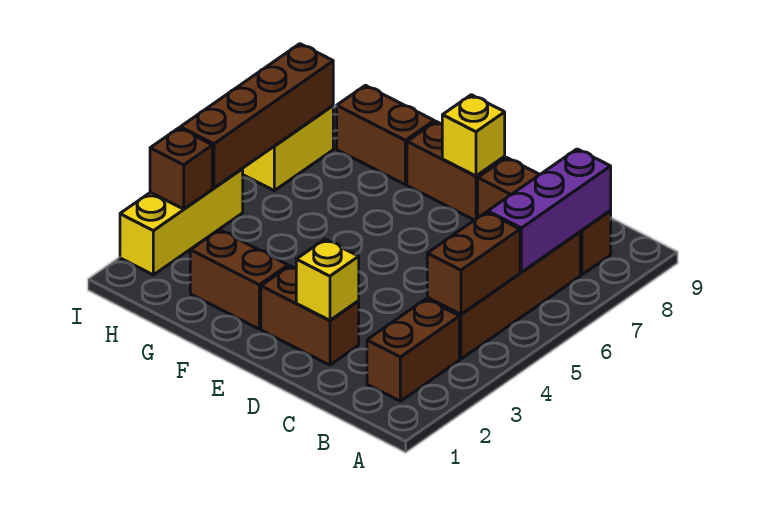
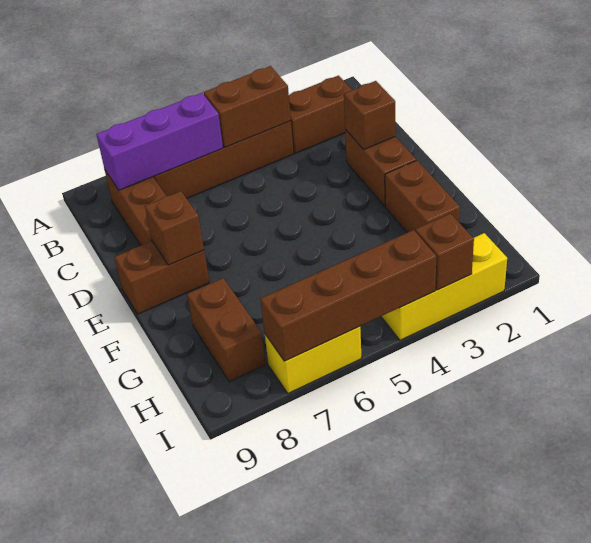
yellow 1x1 brick [296,239,359,321] -> brown 1x1 brick [344,81,396,150]
brown 1x2 brick [407,122,505,220] -> brown 1x2 brick turned to [115,241,210,314]
yellow 1x1 brick [442,95,505,176] -> brown 1x1 brick [145,191,204,265]

